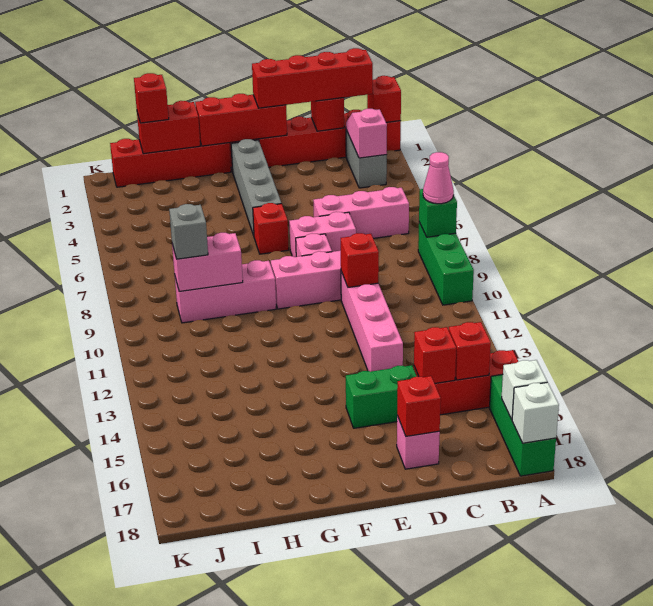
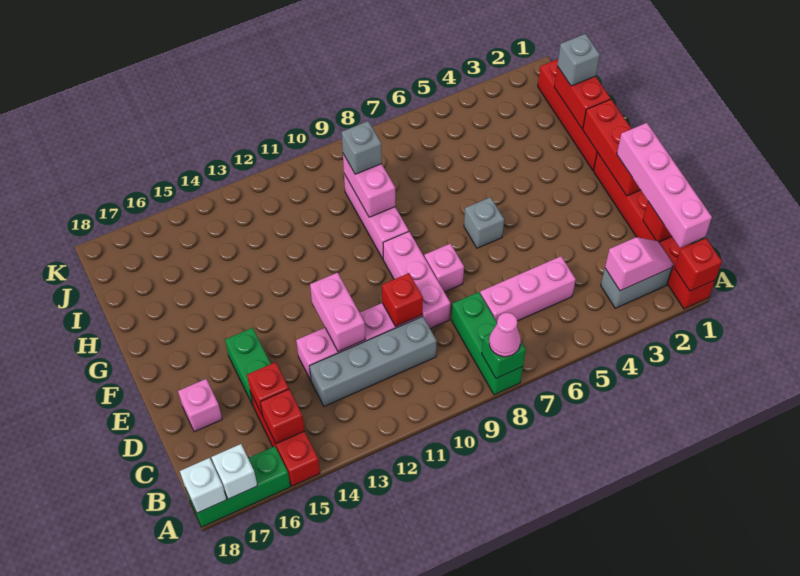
green 1x3 brick [418,222,474,305] -> green 1x3 brick turned to [451,292,523,395]
red 1x4 brick [252,48,373,108] -> pink 1x4 brick [617,123,712,248]
pink 1x3 brick [313,187,409,238] -> pink 1x3 brick turned to [480,256,576,321]
pink 1x2 brick [289,212,356,257] -> pink 1x2 brick moved to [310,273,365,351]
red 1x1 brick [397,376,441,436] -> none
grey 1x4 brick [231,139,281,235] -> grey 1x4 brick moved to [310,316,437,406]
red 1x1 brick [253,203,289,254] -> grey 1x1 brick [464,197,504,248]
red 1x1 brick [134,73,169,123] -> grey 1x1 brick [557,34,600,86]

